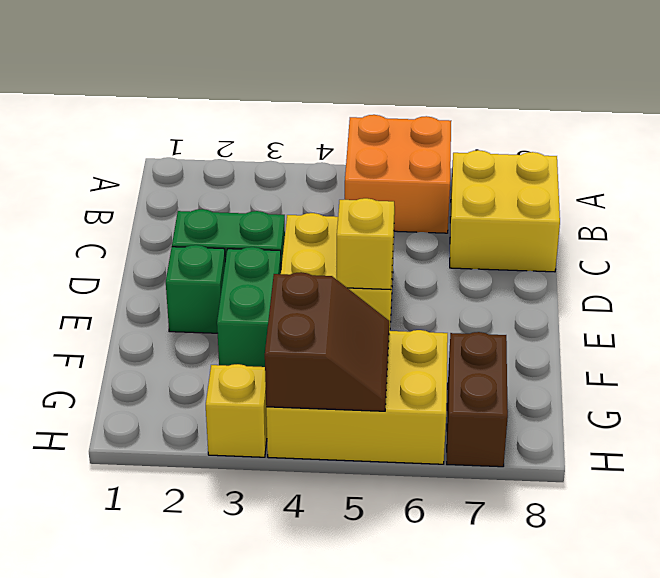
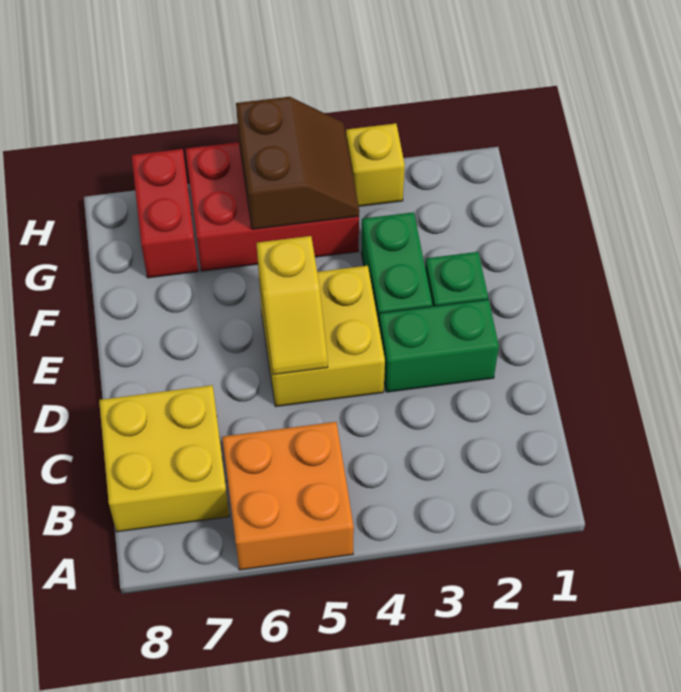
yellow 2x3 brick [266,330,448,464] -> red 2x3 brick [186,142,359,271]
brown 2x2 slope [265,272,389,411] -> brown 2x2 slope turned to [236,97,359,229]
brown 1x2 brick [447,332,508,467] -> red 1x2 brick [132,149,198,278]

